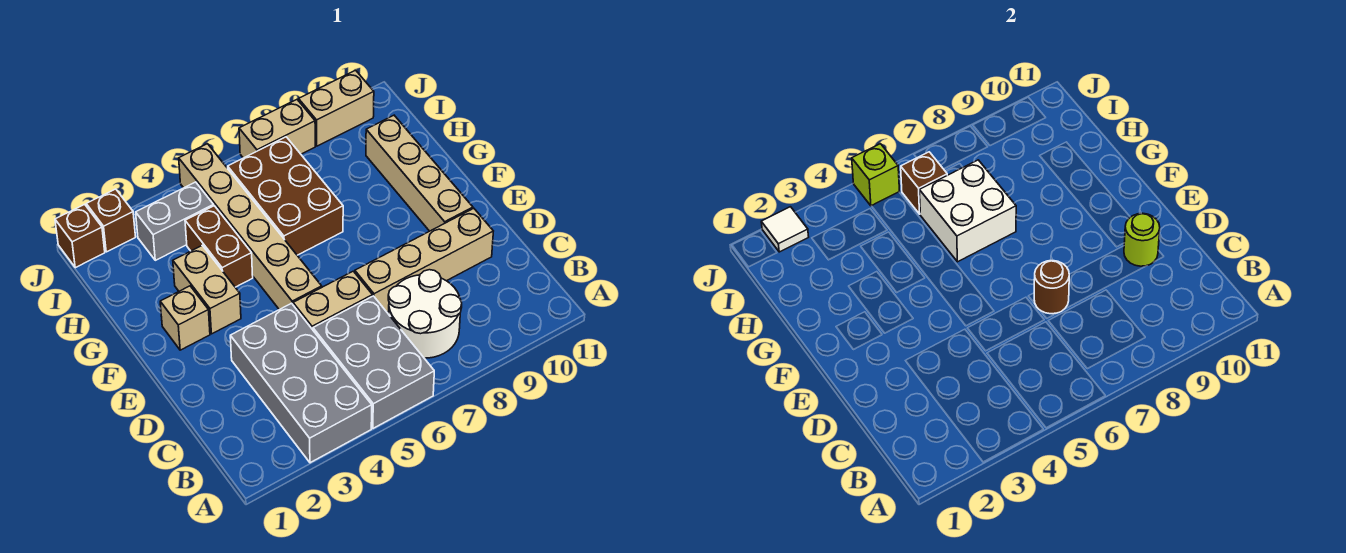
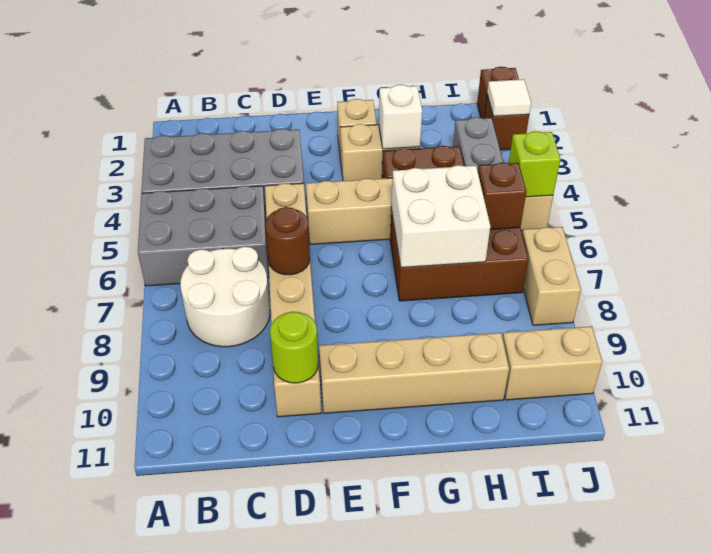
none -> white 1x1 brick [379,85,422,149]
tan 1x2 brick [299,70,374,146] -> tan 1x2 brick turned to [503,326,602,400]

